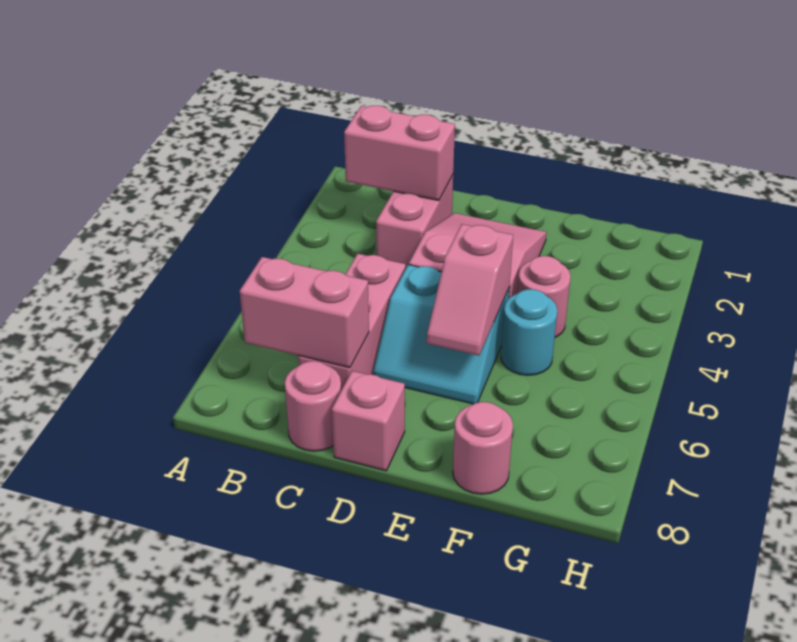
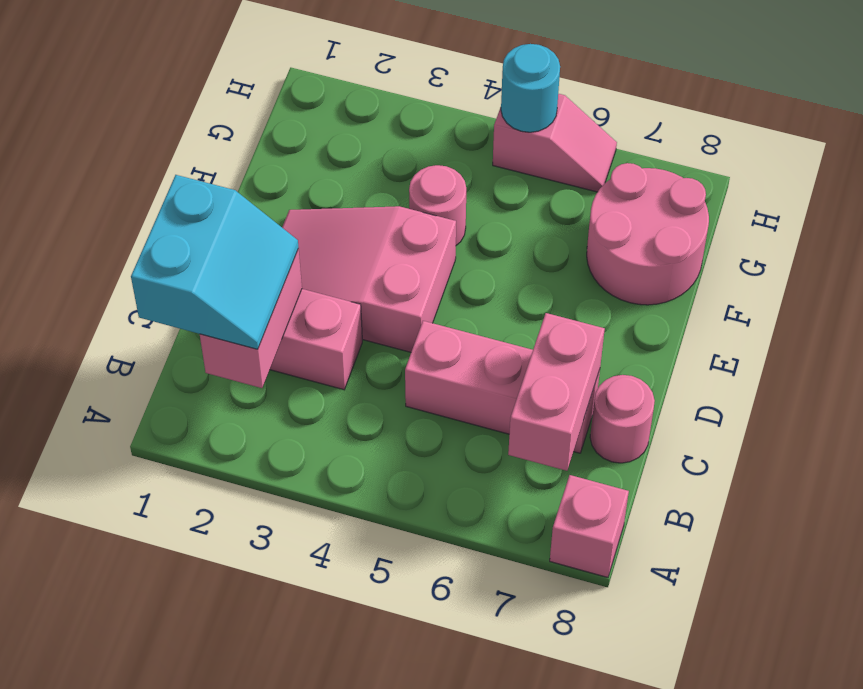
cyan 2x2 slope [373,265,510,404] -> cyan 2x2 slope moved to [131,175,299,349]
pink 1x1 brick [332,371,405,471] -> pink 1x1 brick moved to [550,475,629,577]
pink 1x2 slope [427,224,513,356] -> pink 1x2 slope moved to [493,94,617,192]
cyan 1x1 round brick [501,289,557,375] -> cyan 1x1 round brick moved to [501,44,560,132]
pink 1x1 round brick [453,402,513,494] -> pink 2x2 round brick [587,163,709,305]

